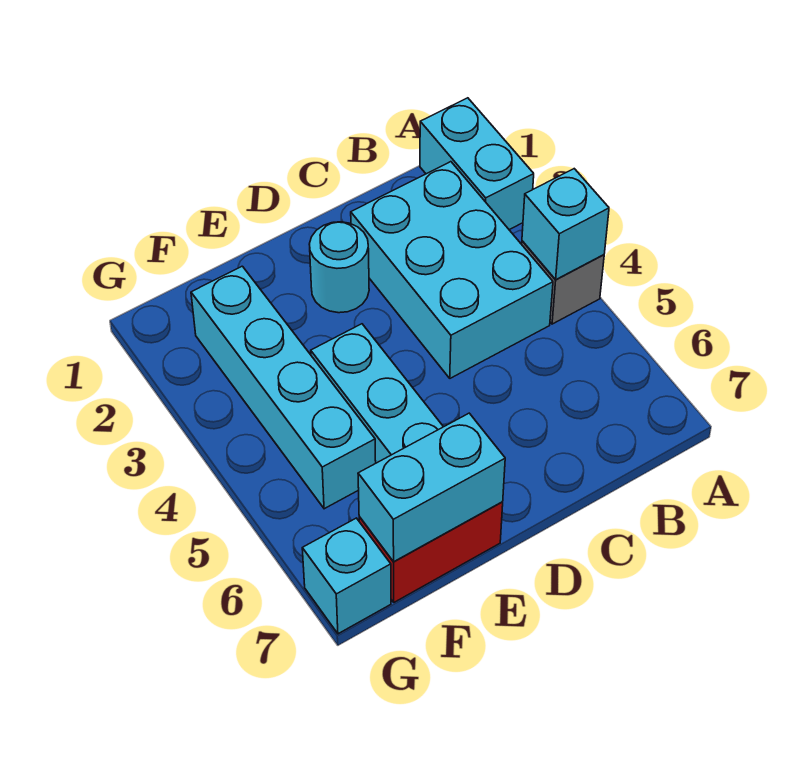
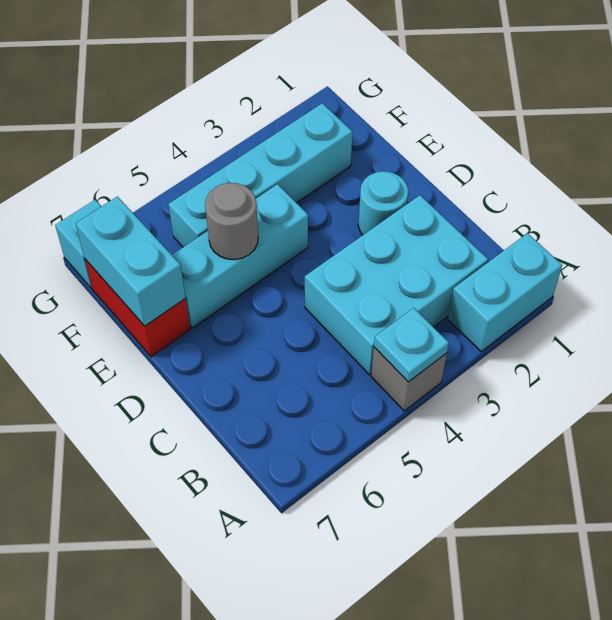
cyan 1x1 brick [522,169,609,279] -> cyan 1x1 plate [374,308,449,382]
none -> grey 1x1 round brick [205,183,258,260]

